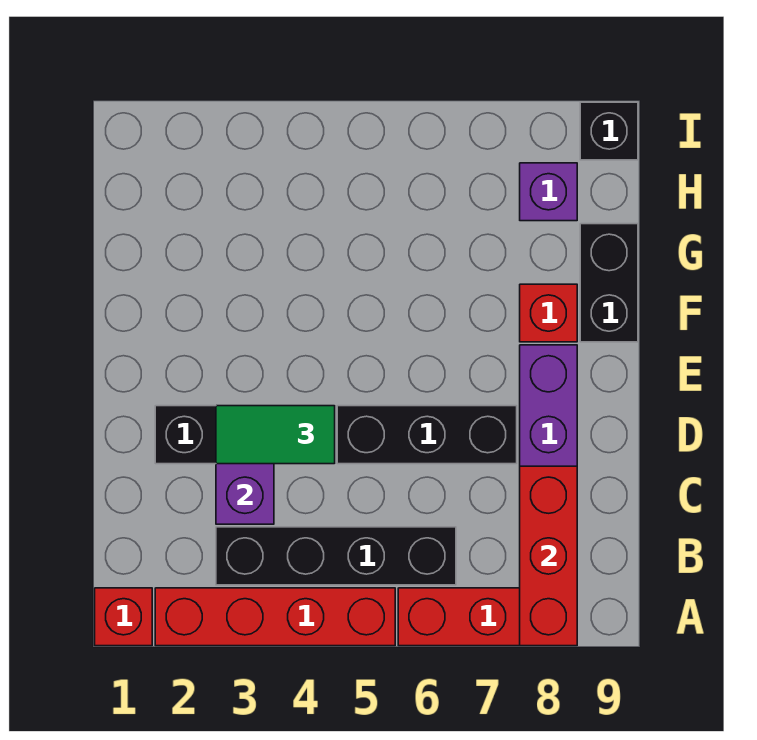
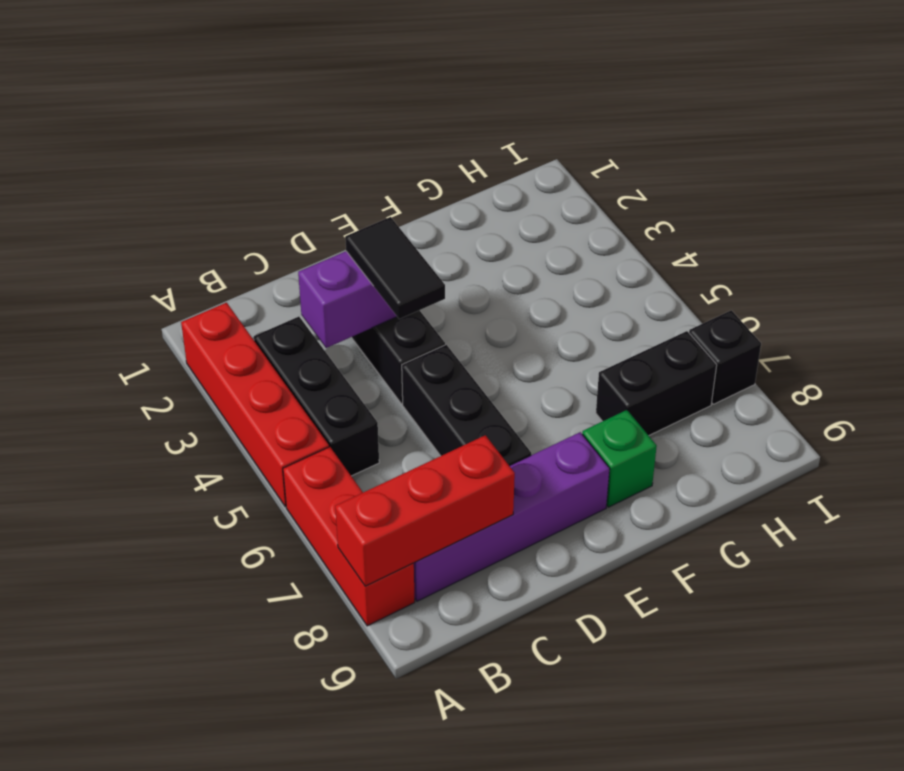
red 1x1 brick [95,588,152,646] -> none
black 1x4 brick [216,527,456,585] -> black 1x3 brick [254,317,379,476]
green 1x2 tile [216,406,335,464] -> black 1x2 tile [345,217,445,319]
red 1x1 brick [520,284,577,342] -> green 1x1 brick [582,410,657,507]
black 1x2 brick [580,224,638,342] -> black 1x2 brick moved to [596,331,717,436]
purple 1x1 brick [520,163,577,221] -> none
black 1x1 brick [580,102,638,160] -> black 1x1 brick moved to [689,310,761,404]

